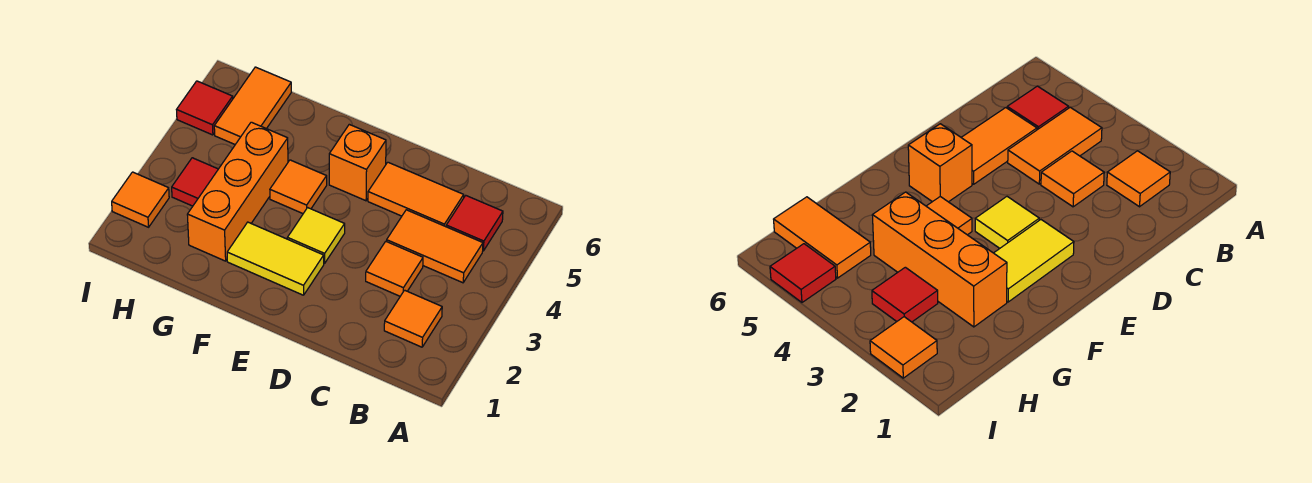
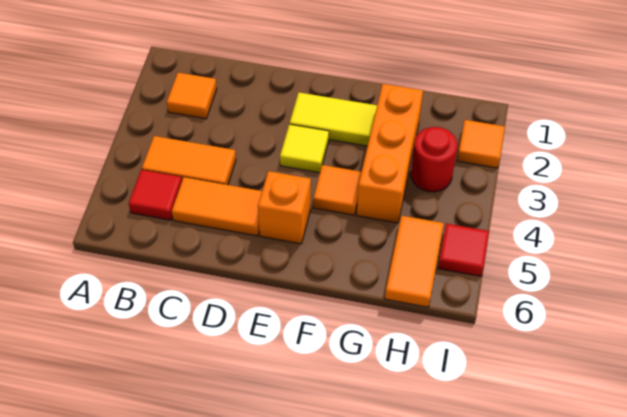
orange 1x1 tile [366,241,423,296] -> none
red 1x1 tile [172,158,218,206] -> red 1x1 round brick [411,127,457,192]

